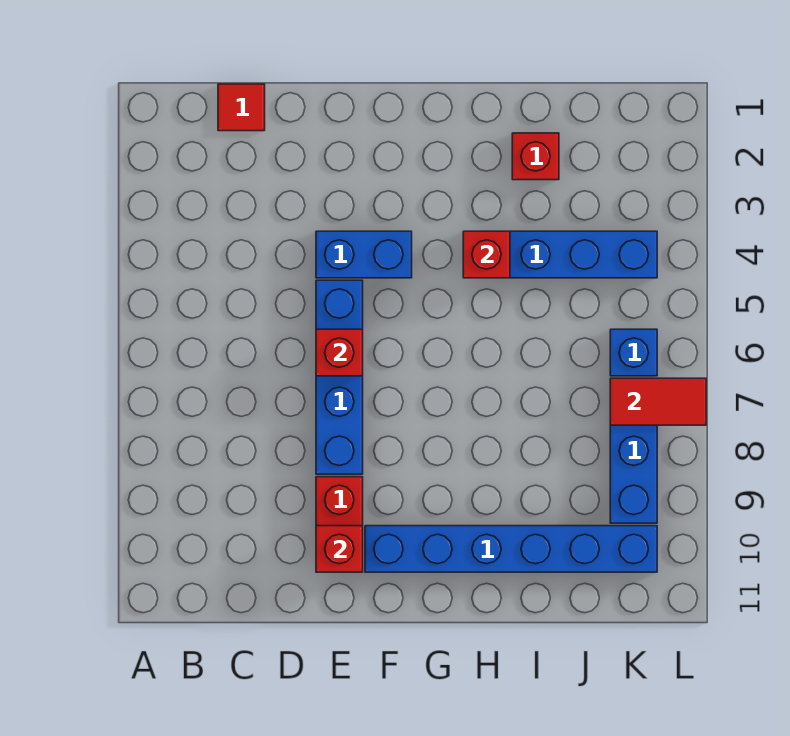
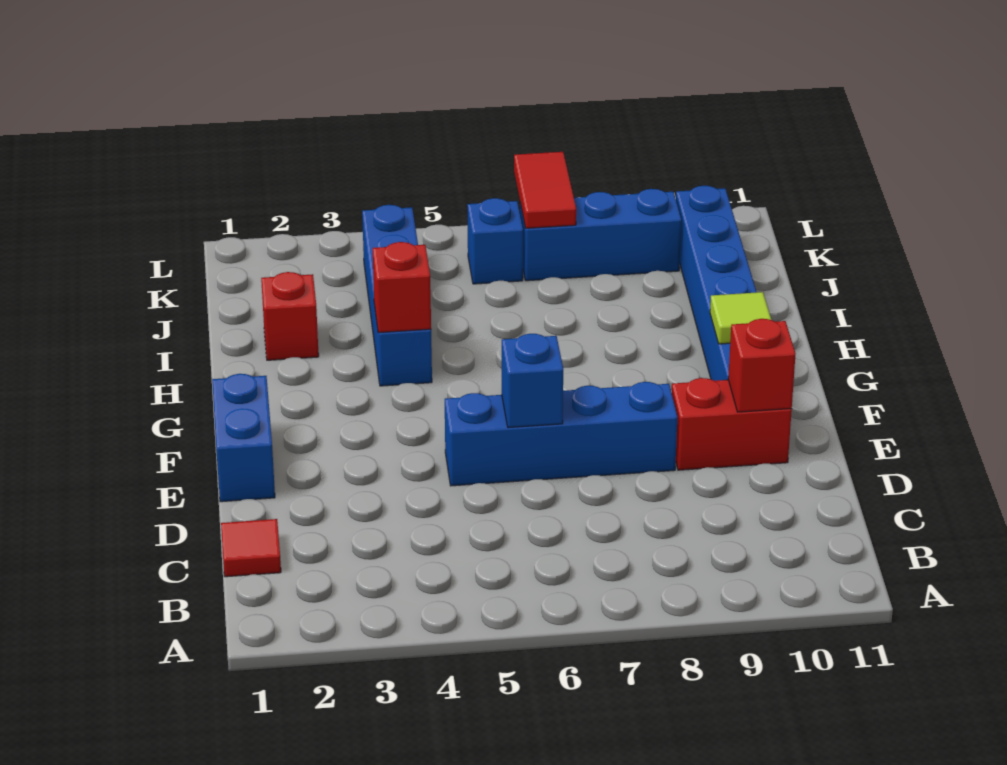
blue 1x2 brick [316,231,412,278] -> blue 1x2 brick moved to [212,374,275,502]
red 1x1 brick [316,329,363,376] -> blue 1x1 brick [502,334,563,428]
none -> lime 1x1 tile [710,292,771,344]

